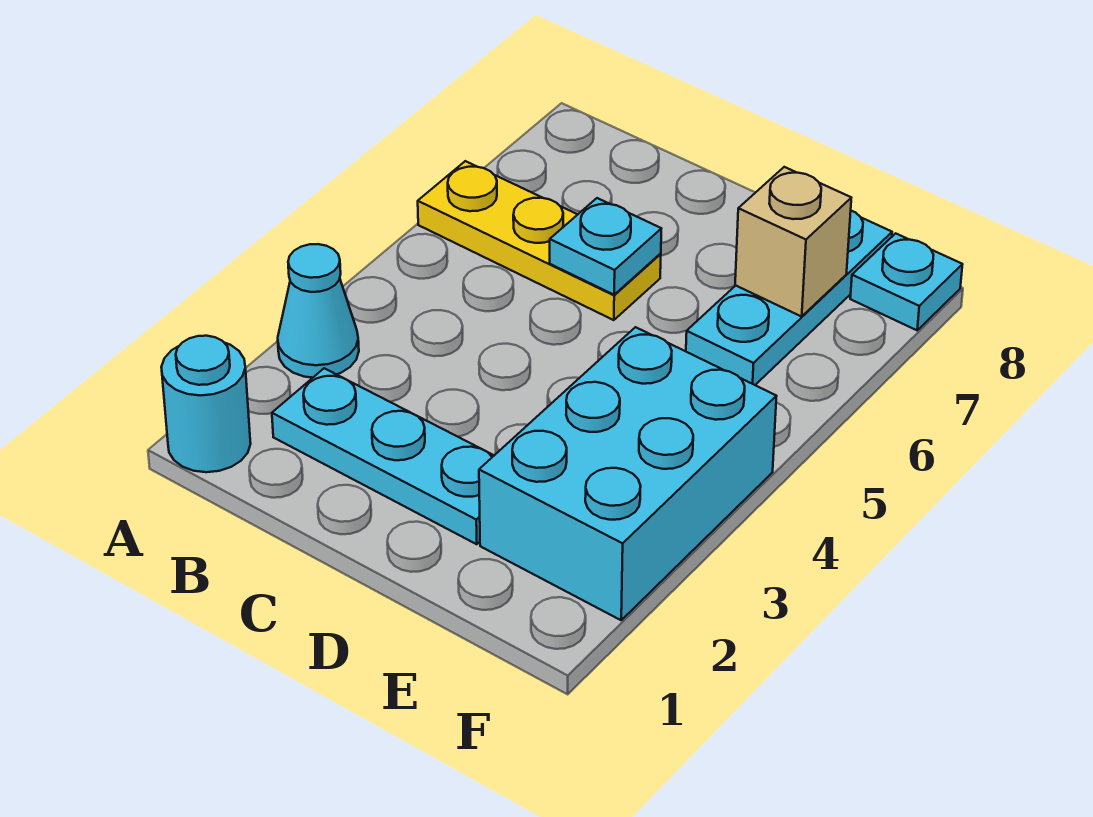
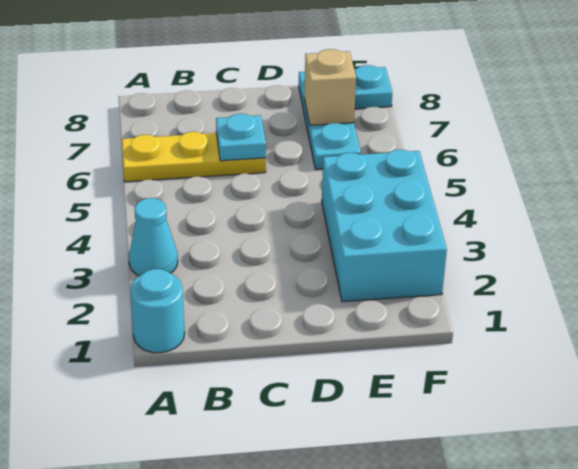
cyan 1x3 plate [272,368,494,544] -> none

